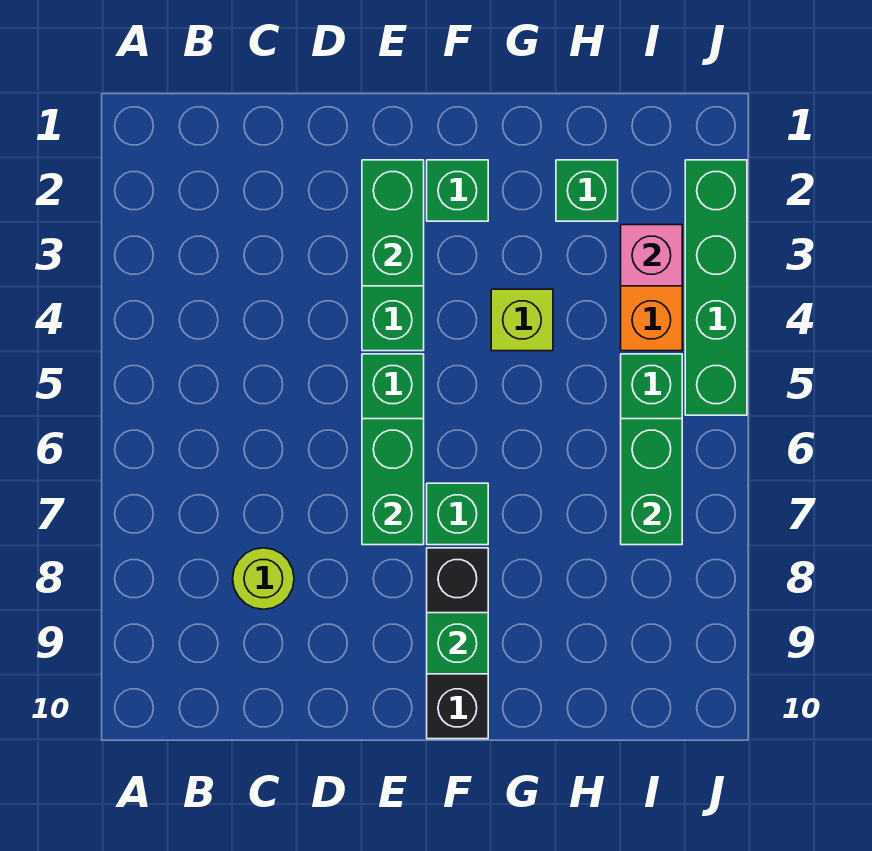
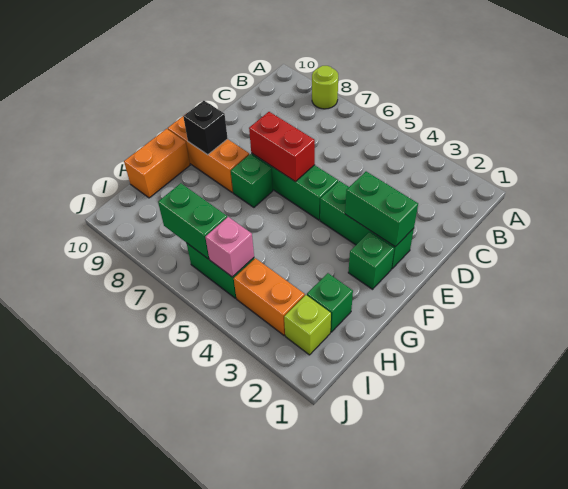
lime 1x1 round brick [233,548,294,609] -> lime 1x1 round brick moved to [312,66,338,109]
green 1x2 brick [362,419,424,545] -> red 1x2 brick [249,112,315,182]
black 1x3 brick [427,548,488,739] -> orange 1x3 brick [168,113,249,193]
green 1x1 brick [427,613,488,674] -> black 1x1 brick [183,101,228,155]
lime 1x1 brick [491,289,553,351] -> lime 1x1 brick moved to [284,295,331,355]
none -> orange 1x2 brick [124,129,190,198]
pink 1x1 brick [621,225,682,286] -> pink 1x1 brick moved to [205,217,254,277]
green 1x4 brick [685,160,747,415] -> none

